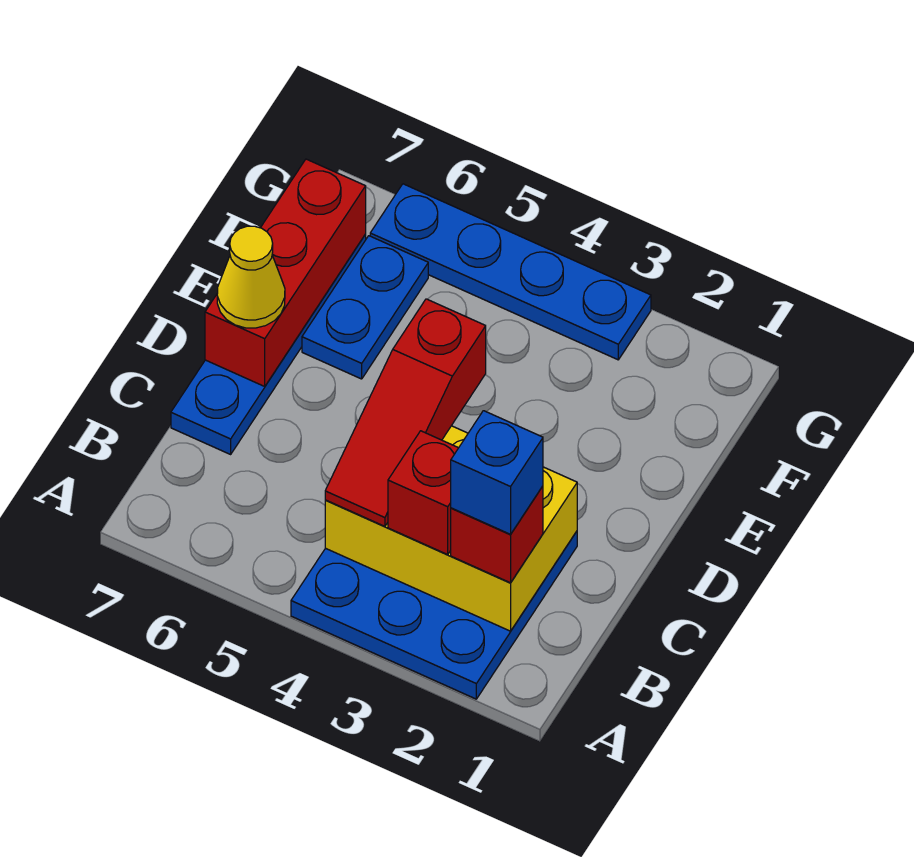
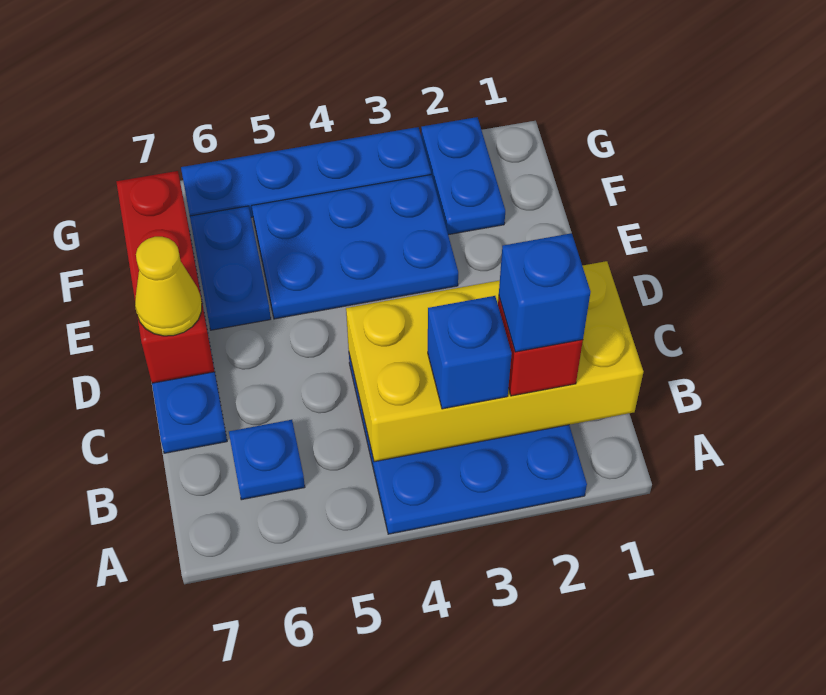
yellow 2x3 brick [325,426,577,631] -> yellow 2x4 brick [346,261,643,462]
red 1x1 brick [388,431,458,554] -> blue 1x1 brick [428,296,512,409]
red 1x3 slope [325,299,486,526] -> none
none -> blue 1x1 plate [229,420,305,500]
none -> blue 2x3 plate [252,175,458,319]
none -> blue 1x2 plate [421,117,505,235]

